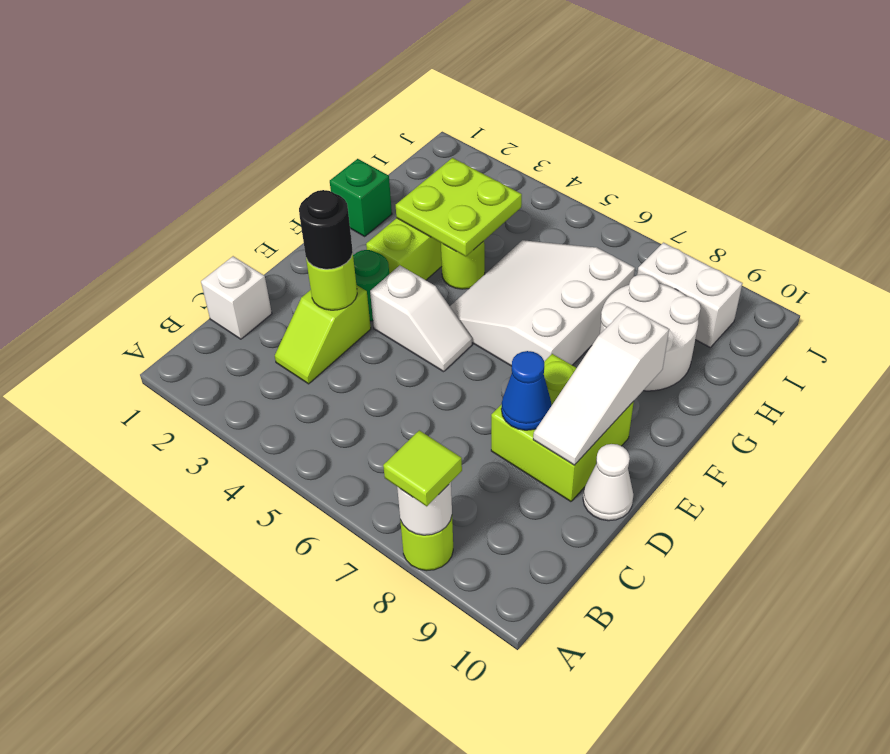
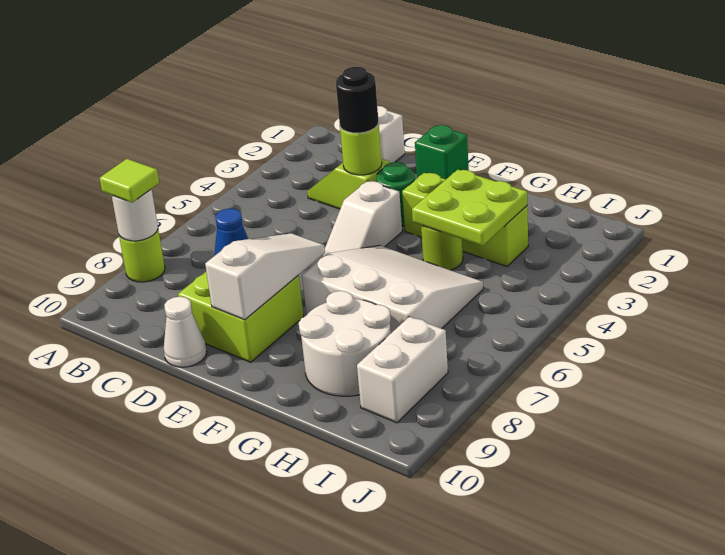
white 1x3 slope [533,306,669,465] -> white 1x3 slope turned to [205,233,325,320]
green 1x1 brick [330,159,392,236] -> green 1x1 brick moved to [415,125,469,179]

